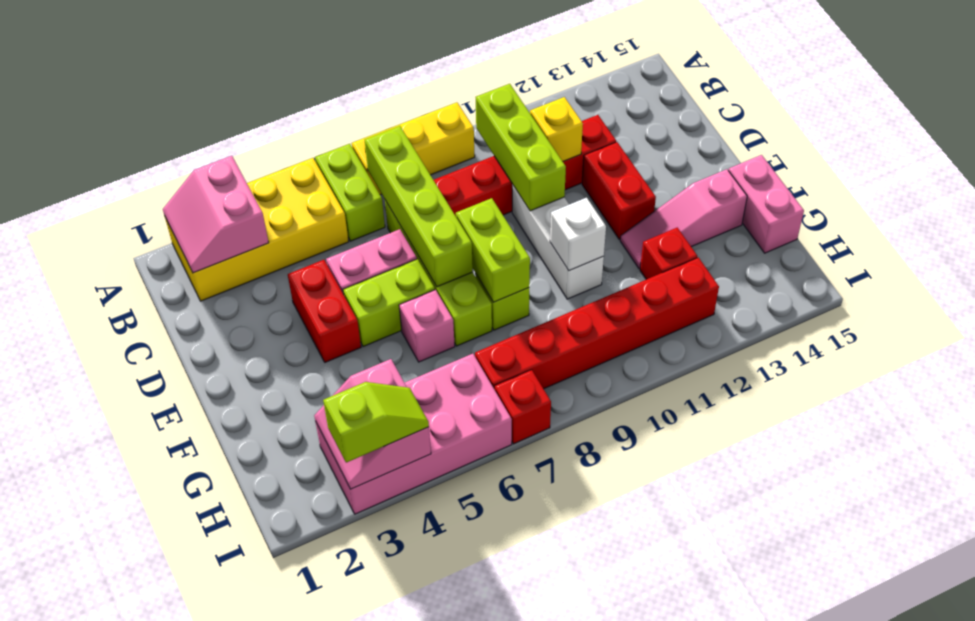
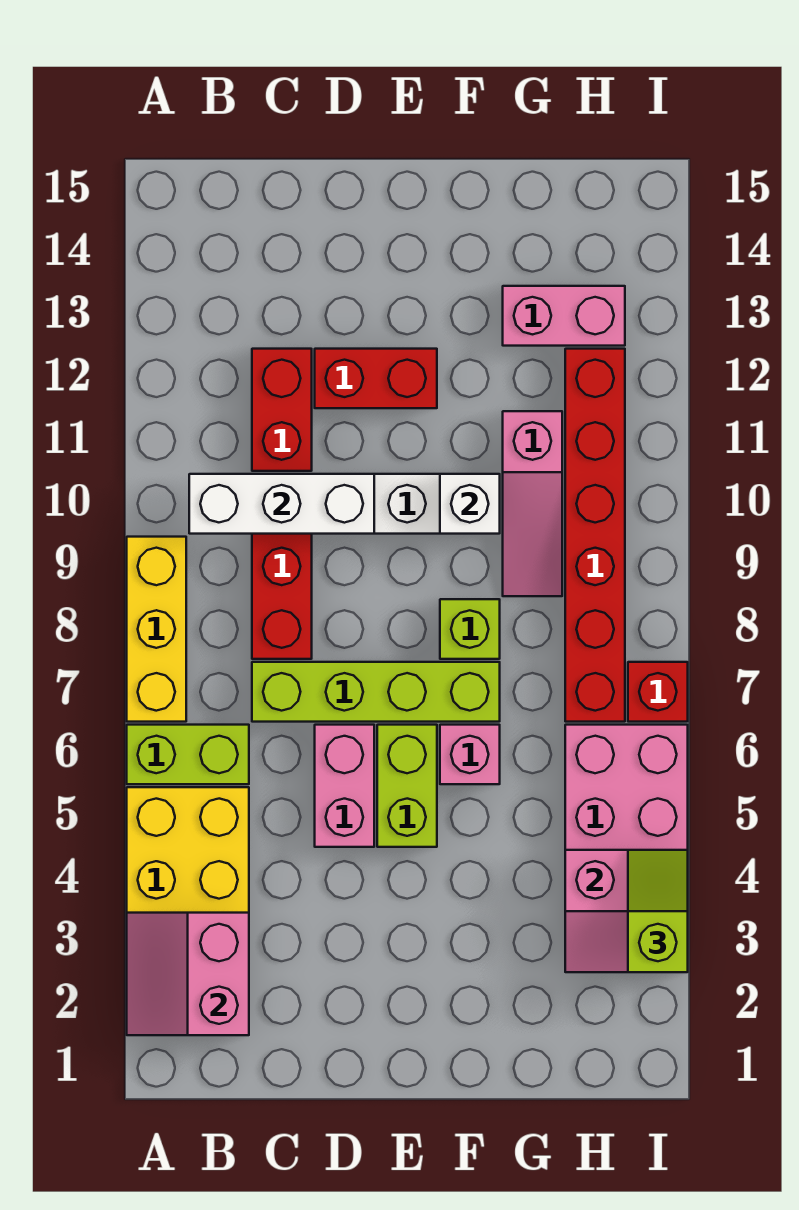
pink 2x2 slope [163,156,269,273] -> pink 2x2 slope turned to [127,913,249,1035]
lime 1x4 brick [365,126,473,287] -> none
lime 1x3 brick [476,84,566,211] -> white 1x3 brick [189,474,374,534]
yellow 1x1 brick [530,97,583,161] -> none
red 1x2 brick [288,260,361,362] -> none
lime 1x2 brick [456,198,530,302] -> none
pink 1x3 slope [620,169,747,269] -> pink 1x3 slope moved to [503,411,562,596]
pink 1x2 brick [728,155,804,253] -> pink 1x2 brick moved to [503,286,625,346]
red 1x1 brick [640,228,697,279] -> none

